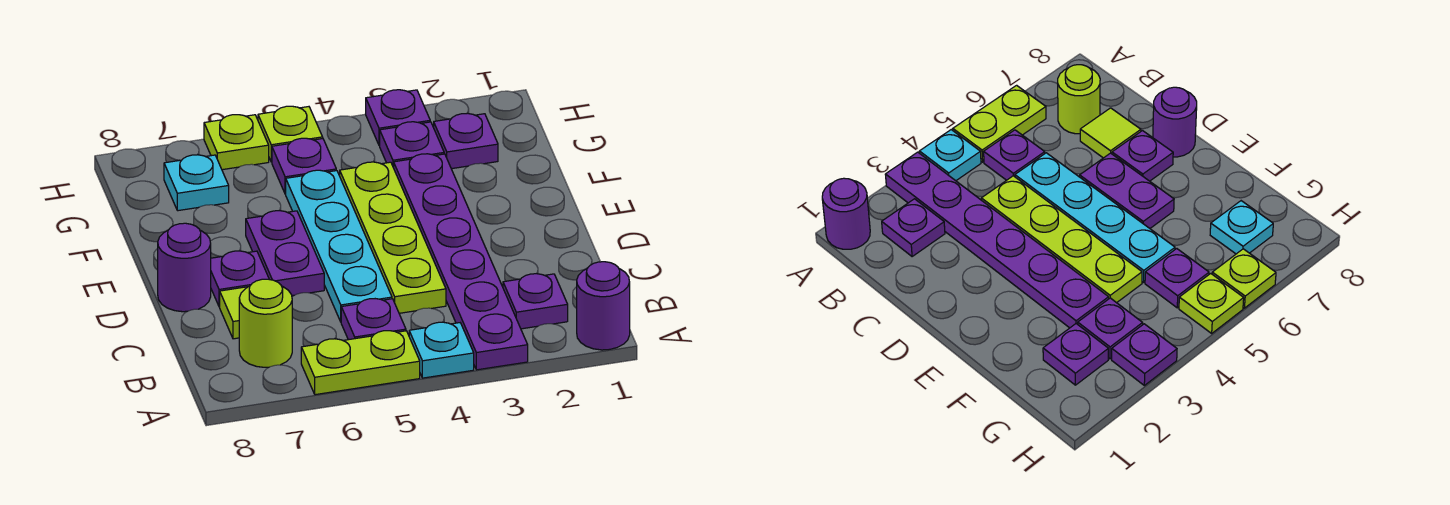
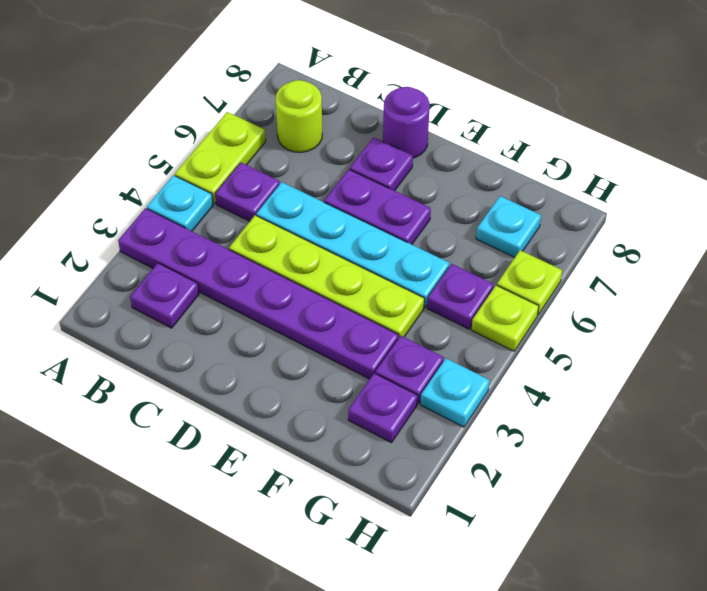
purple 1x1 round brick [577,262,630,350] -> none
lime 1x1 tile [220,287,247,339] -> none
purple 1x1 plate [366,90,430,146] -> cyan 1x1 plate [420,358,489,427]

